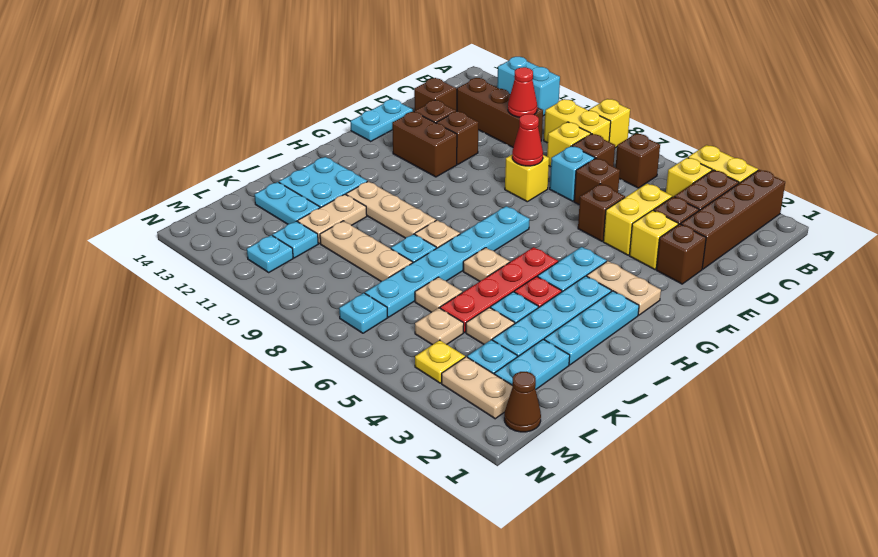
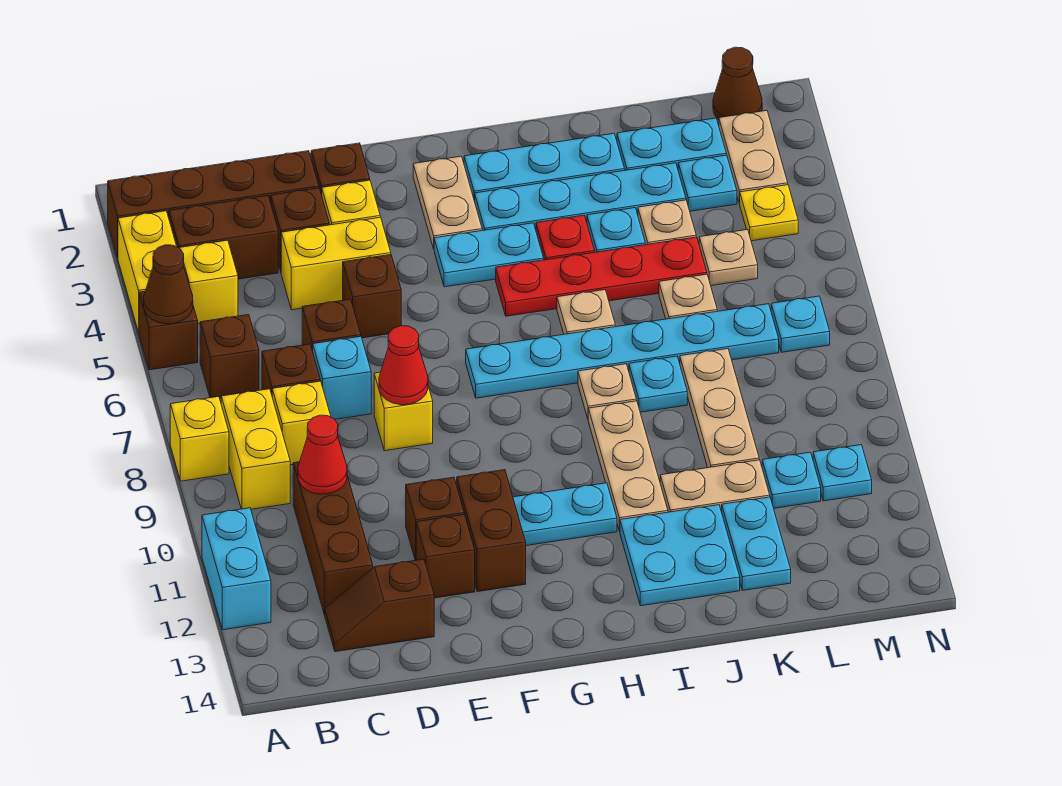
none -> brown 1x1 brick [139,291,198,370]
none -> brown 1x1 cone [144,245,193,324]
cyan 1x2 plate [350,99,413,141] -> cyan 1x2 plate moved to [513,483,617,546]

